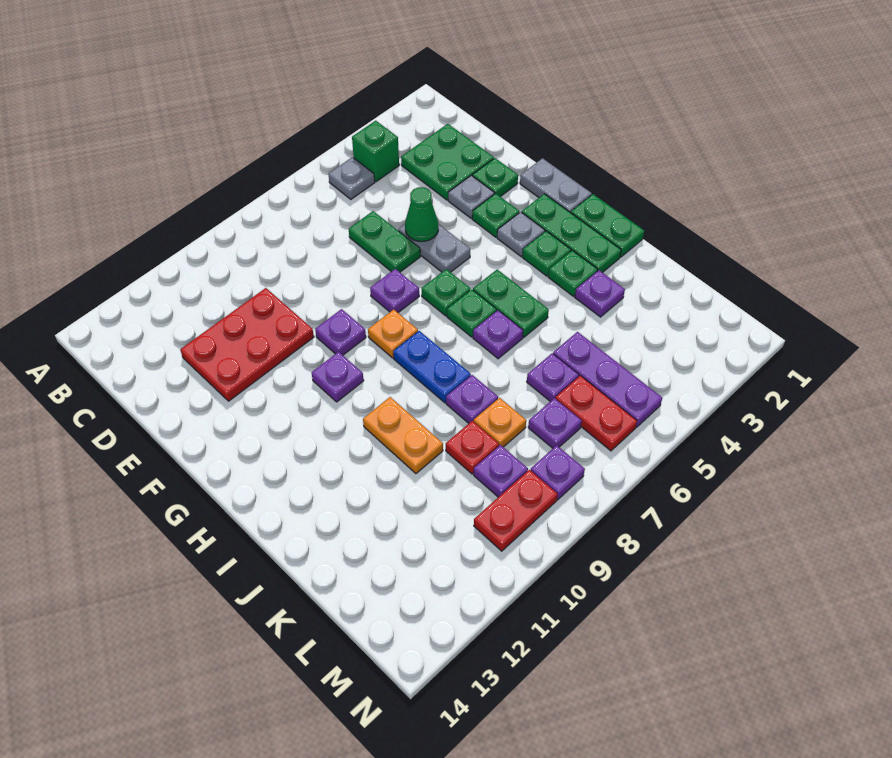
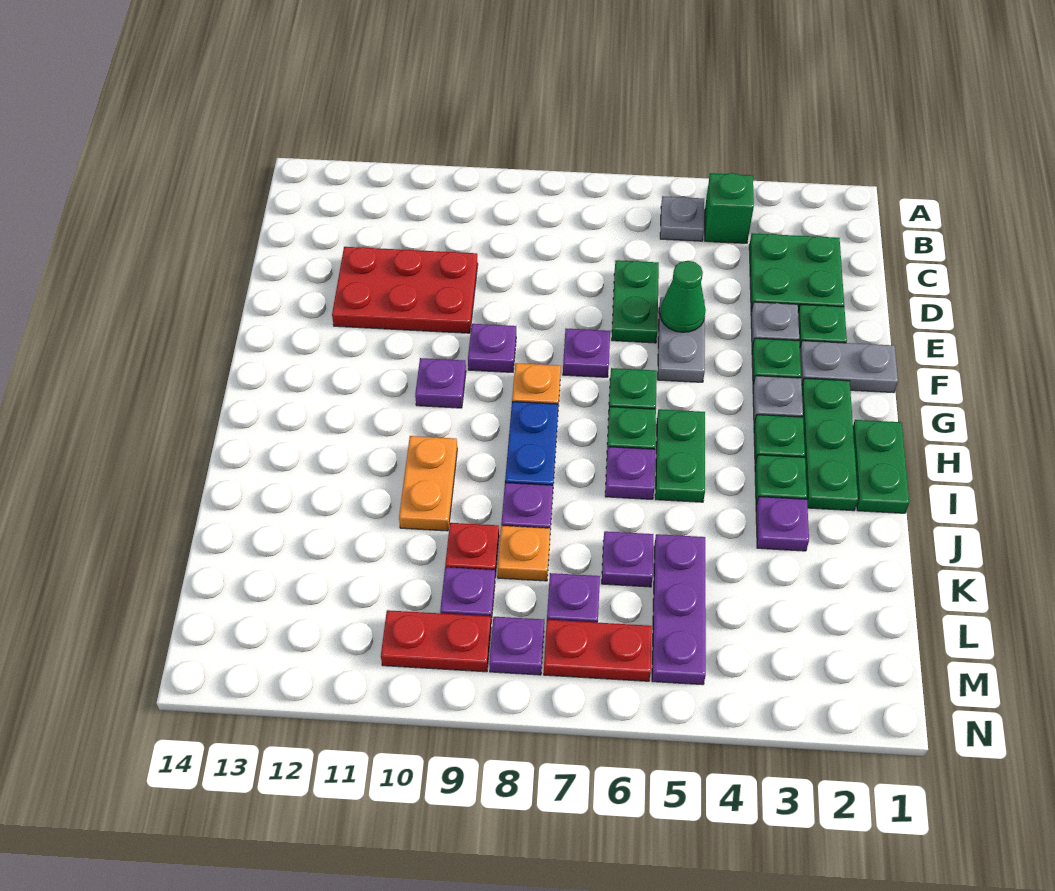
grey 1x2 plate [520,158,592,213] -> grey 1x2 plate turned to [800,341,898,393]
red 1x2 plate [555,376,637,451] -> red 1x2 plate turned to [544,620,652,681]

